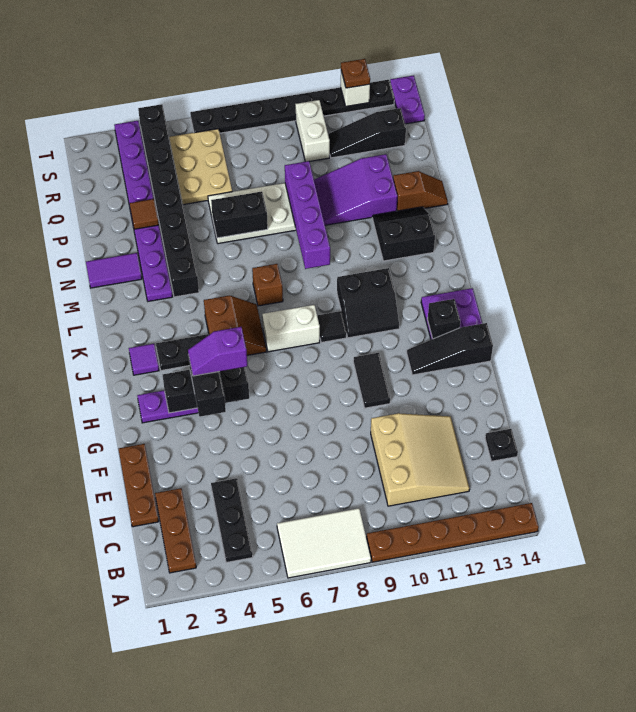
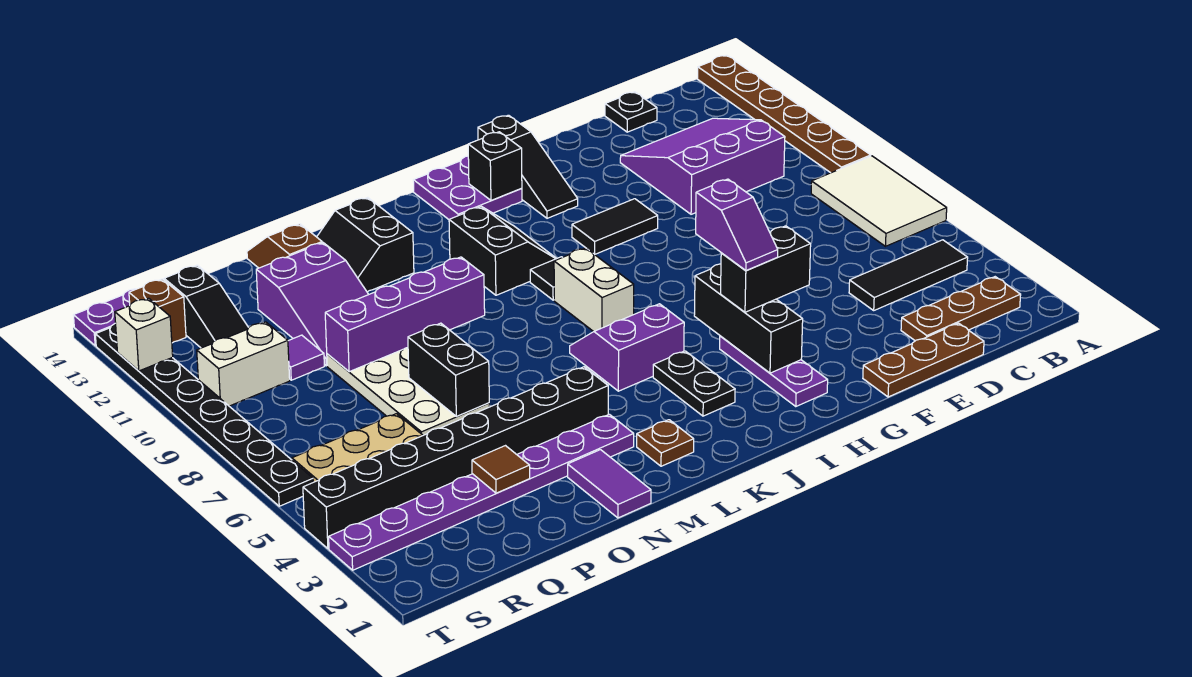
black 1x3 plate [211,478,253,563] -> black 1x3 tile [849,240,968,310]
tan 3x3 slope [371,413,470,506] -> purple 3x3 slope [620,118,785,214]
purple 1x1 tile [129,344,159,375] -> purple 1x1 tile moved to [288,335,324,380]
brown 2x2 slope [204,295,267,355] -> purple 2x2 slope [570,304,684,391]
brown 1x1 brick [252,264,283,306] -> brown 1x1 brick moved to [129,279,186,343]
brown 1x1 plate [341,59,370,88] -> brown 1x1 plate moved to [637,420,694,466]

